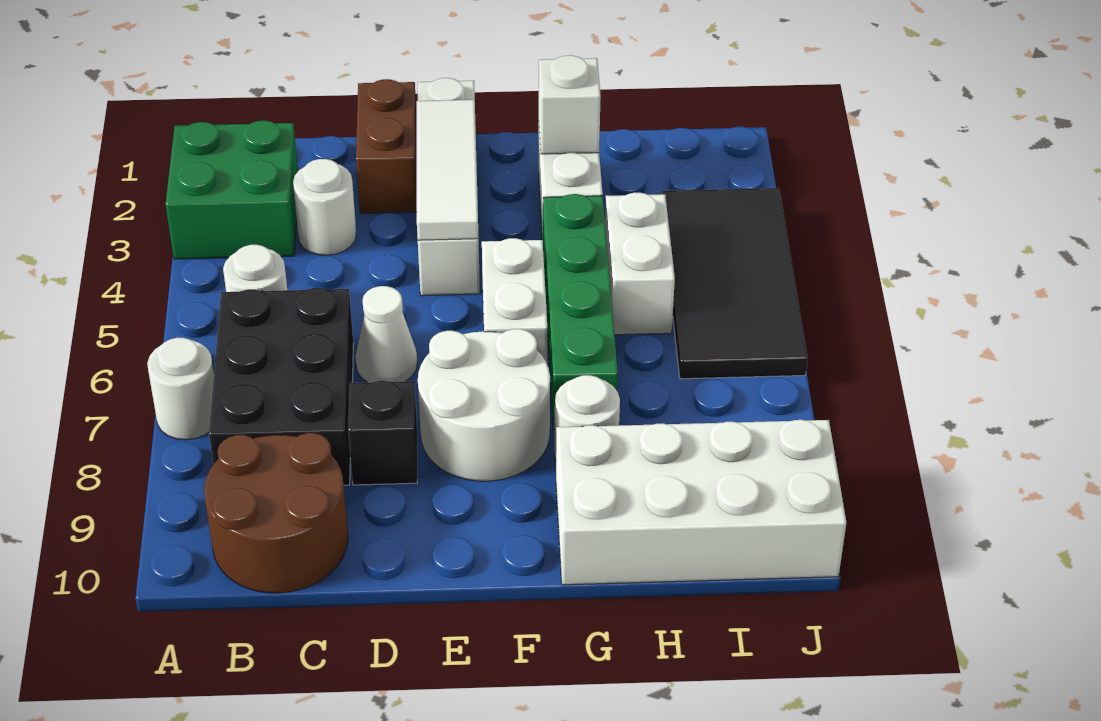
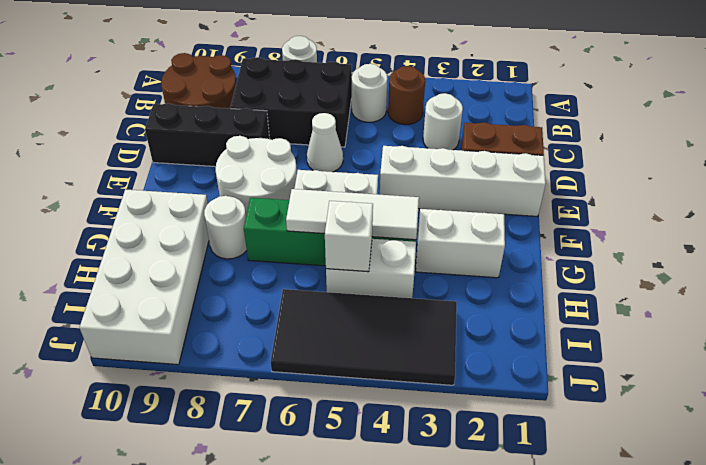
green 2x2 brick [166,120,298,259] -> none
none -> brown 1x1 round brick [388,66,425,125]
black 1x1 brick [348,381,417,485] -> black 1x3 brick [145,104,270,167]
white 1x3 tile [417,100,479,240] -> white 1x3 tile moved to [286,189,419,240]
white 1x1 brick [539,55,601,154] -> white 1x1 brick moved to [325,201,373,272]

